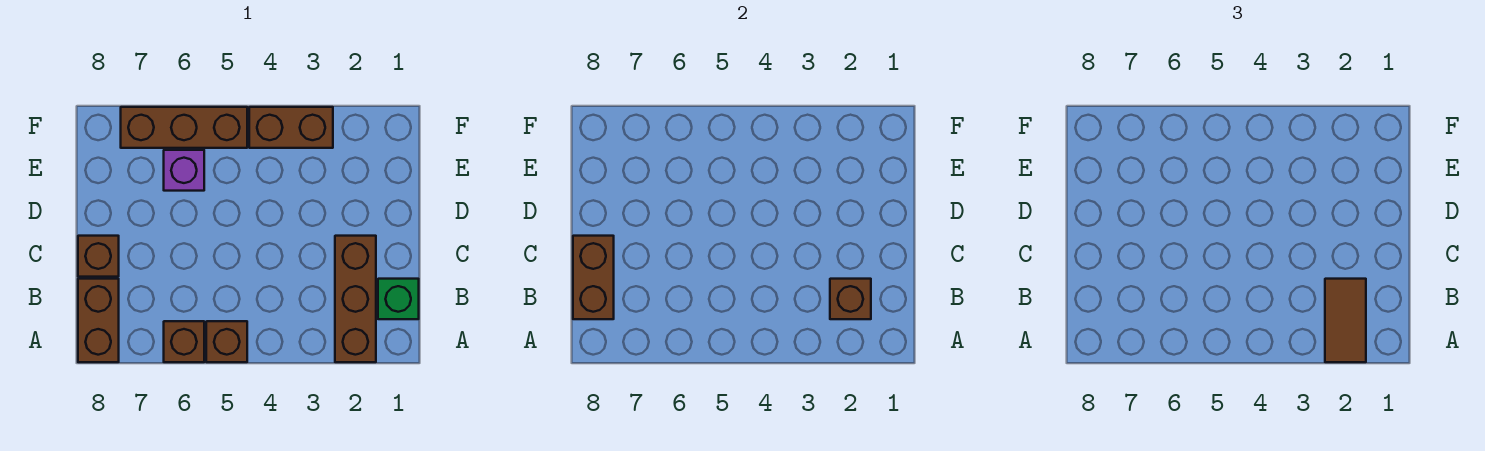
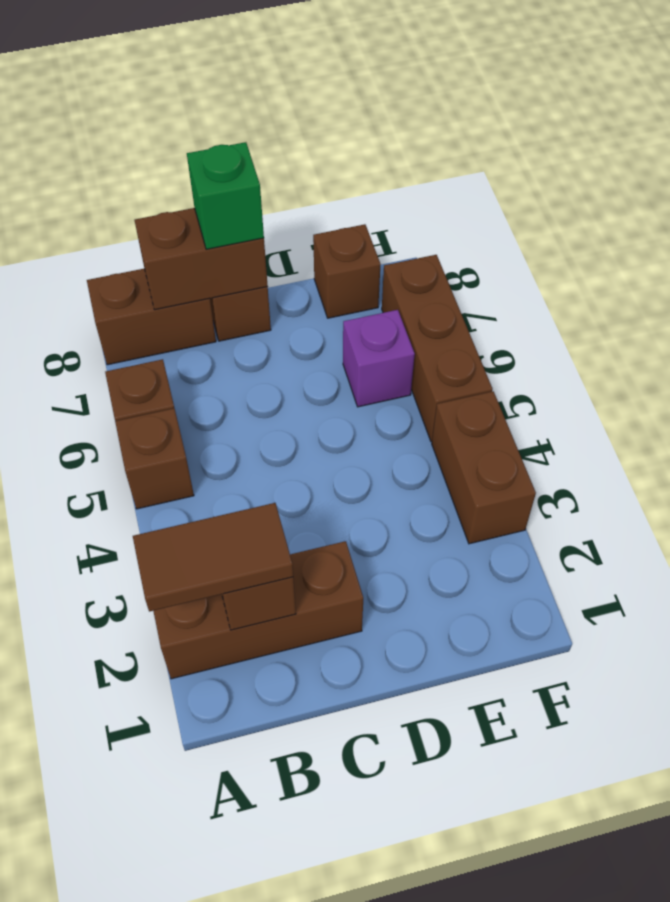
green 1x1 brick [378,279,419,319] -> green 1x1 brick moved to [187,142,264,249]
none -> brown 1x1 brick [313,224,381,318]

